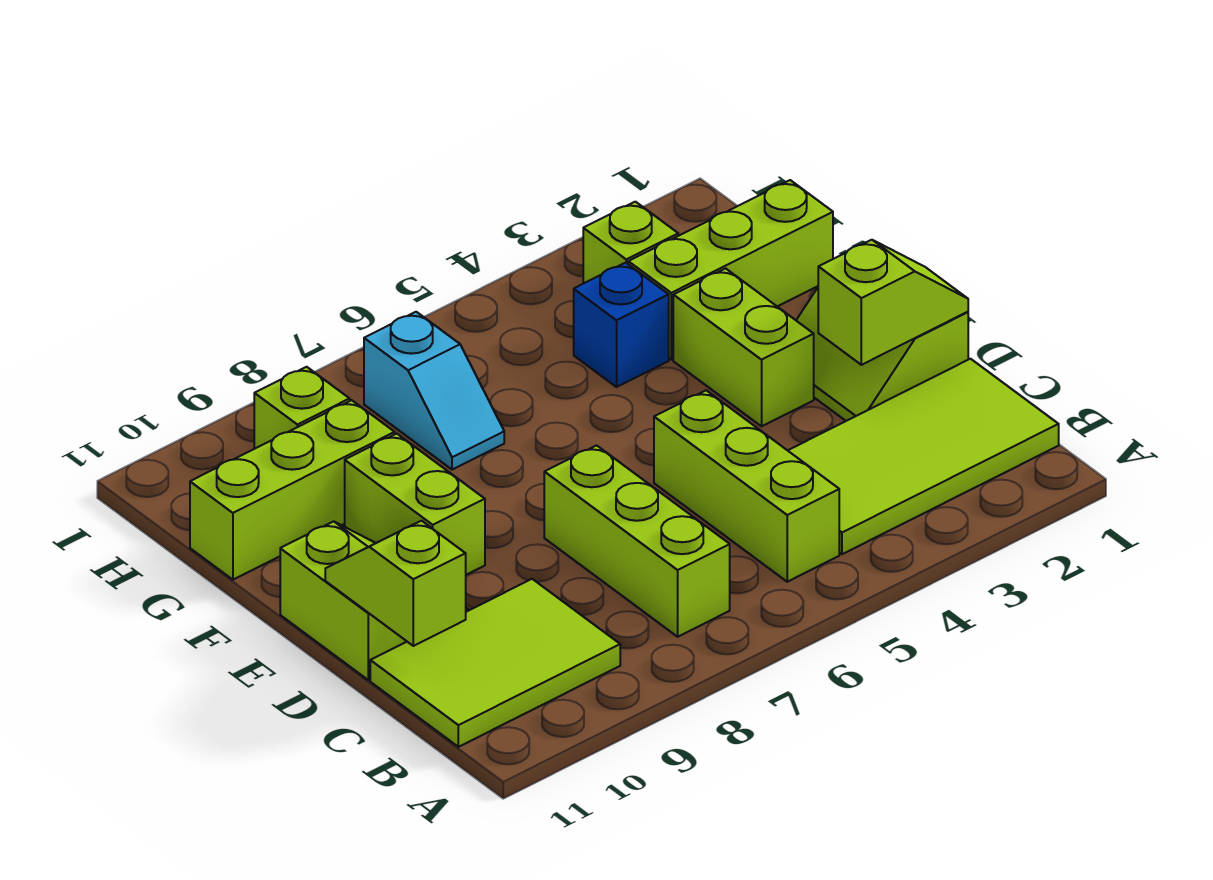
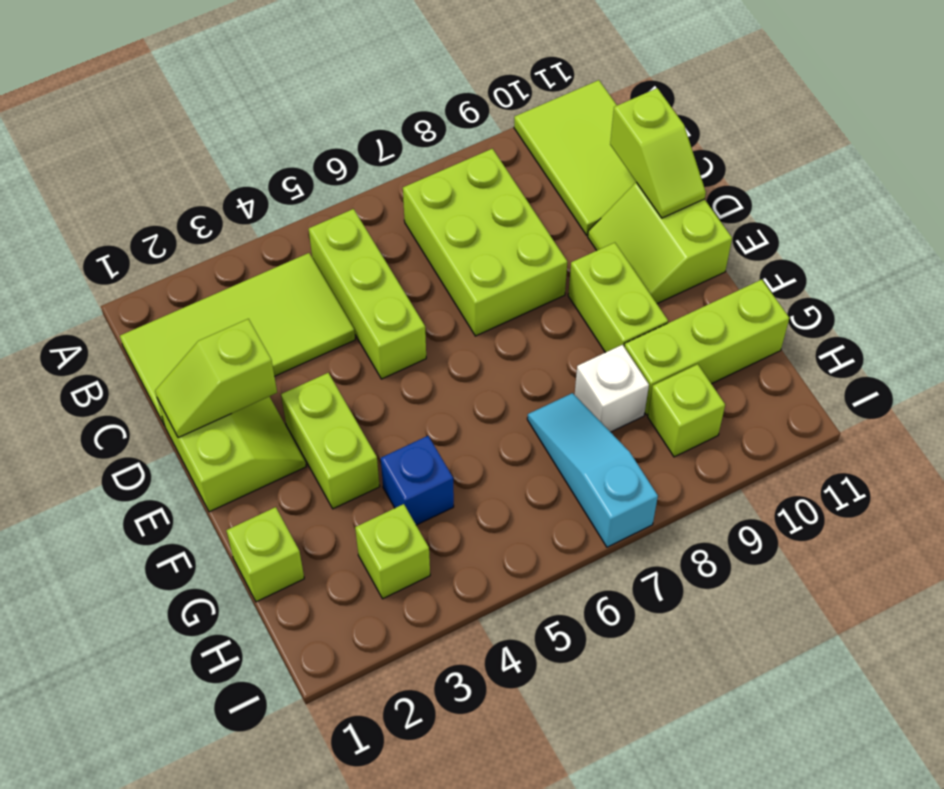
lime 1x3 brick [544,445,730,637] -> lime 2x3 brick [403,149,567,336]
lime 2x3 tile [370,579,620,747] -> lime 2x3 tile turned to [514,80,636,235]
lime 1x3 brick [628,180,833,359] -> lime 1x1 brick [226,507,304,602]
cyan 1x2 slope [364,312,504,470] -> cyan 1x3 slope [527,393,658,547]
none -> white 1x1 brick [575,345,649,432]

